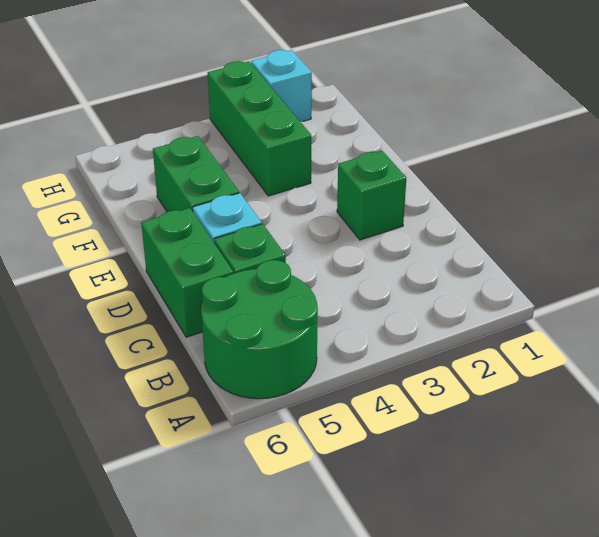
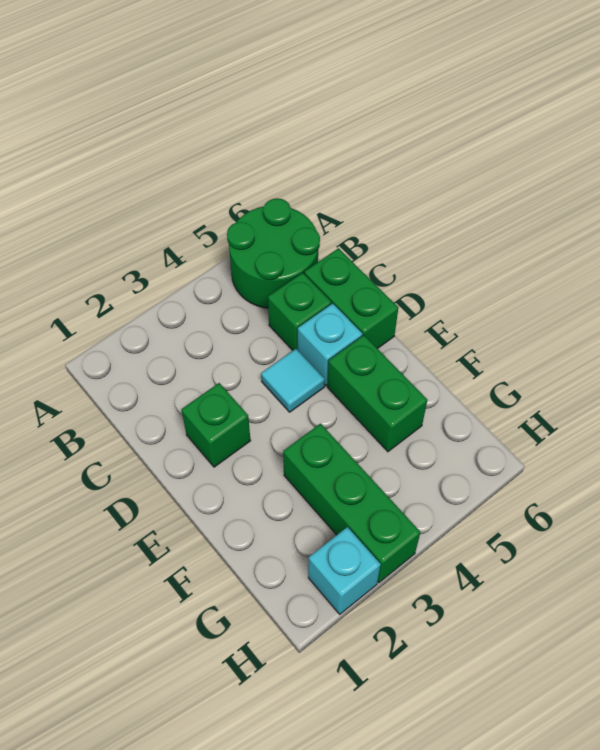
none -> cyan 1x1 tile [261,349,325,412]

